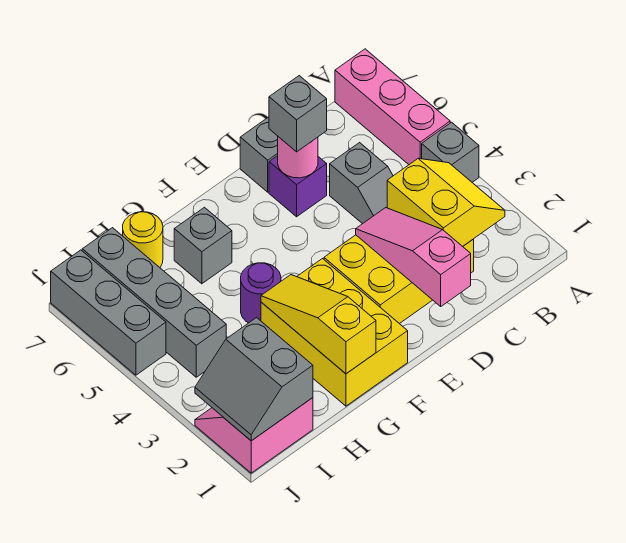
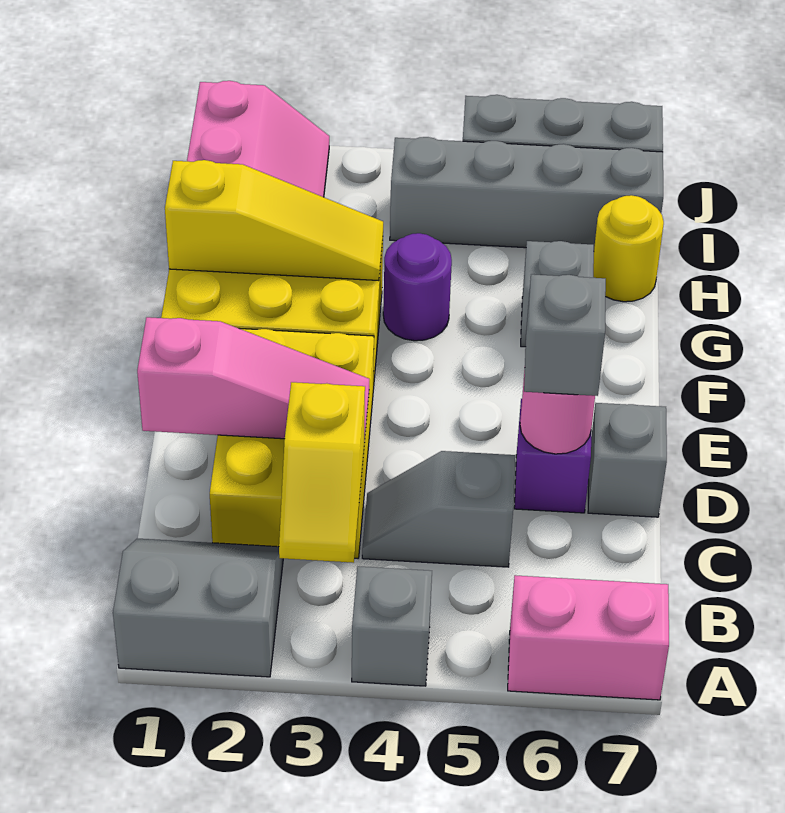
pink 1x3 brick [335,49,450,164] -> pink 1x2 brick [508,575,669,700]
yellow 2x2 slope [387,159,505,246] -> yellow 1x2 slope [279,382,365,563]
grey 2x2 slope [195,318,313,441] -> grey 2x2 slope moved to [113,538,283,677]

